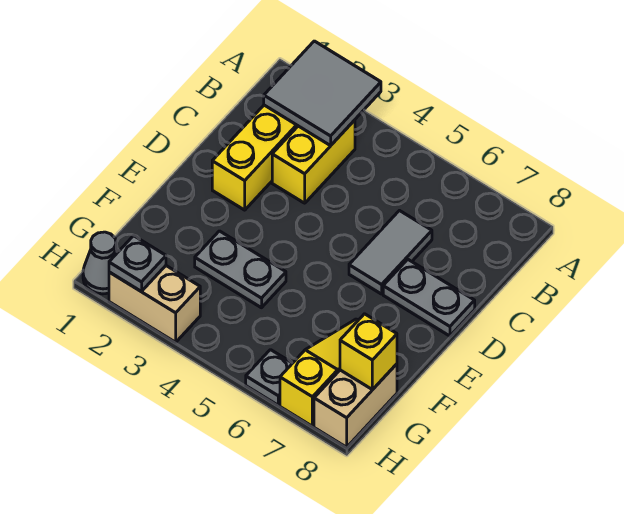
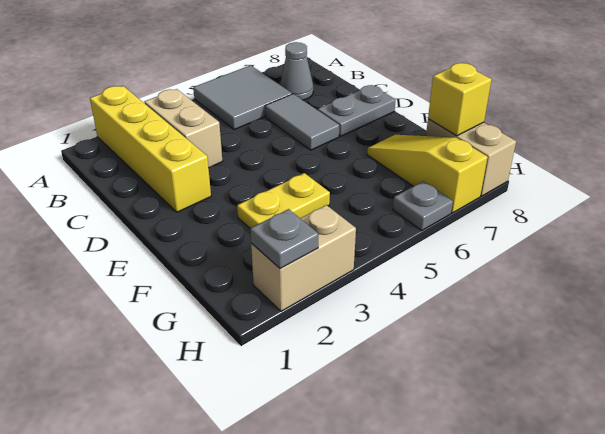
grey 2x2 tile [264,41,381,146] -> grey 2x2 tile moved to [193,65,292,130]
yellow 1x2 brick [272,120,355,203] -> tan 1x2 brick [144,89,222,168]
grey 1x2 plate [195,231,286,308] -> yellow 1x2 plate [237,173,330,228]
grey 1x1 cone [83,232,117,294] -> grey 1x1 cone moved to [280,42,313,100]

